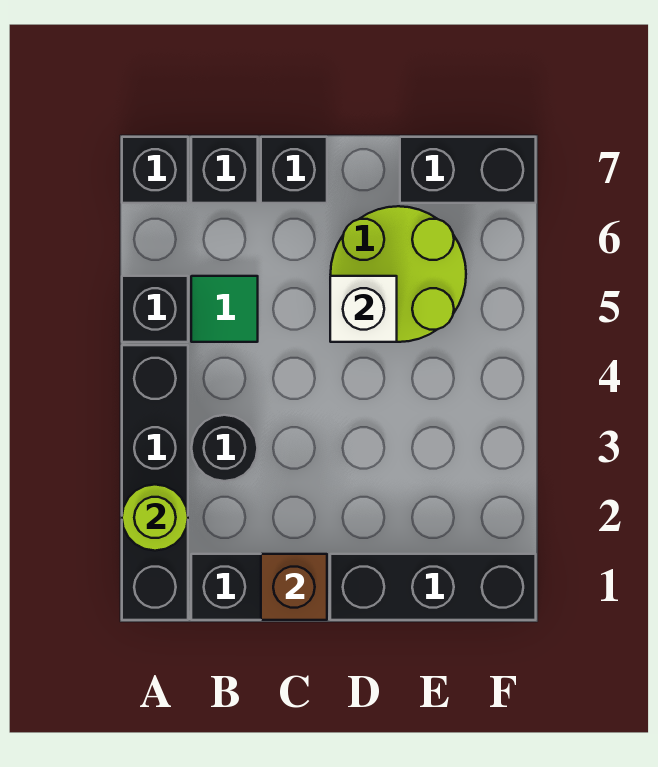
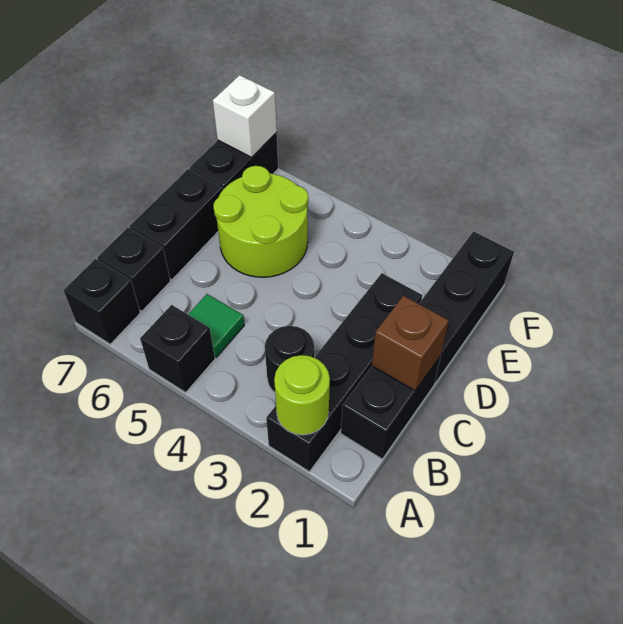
black 1x4 brick [122,345,188,620] -> black 1x4 brick turned to [266,273,422,472]
black 1x1 brick [261,137,327,203] -> black 1x2 brick [130,169,223,280]
white 1x1 brick [330,276,397,342] -> white 1x1 brick moved to [213,75,277,157]

